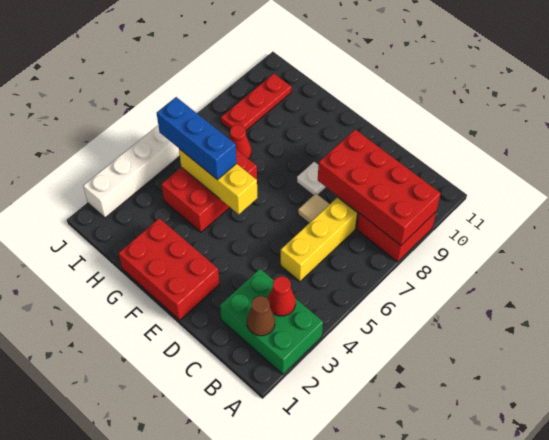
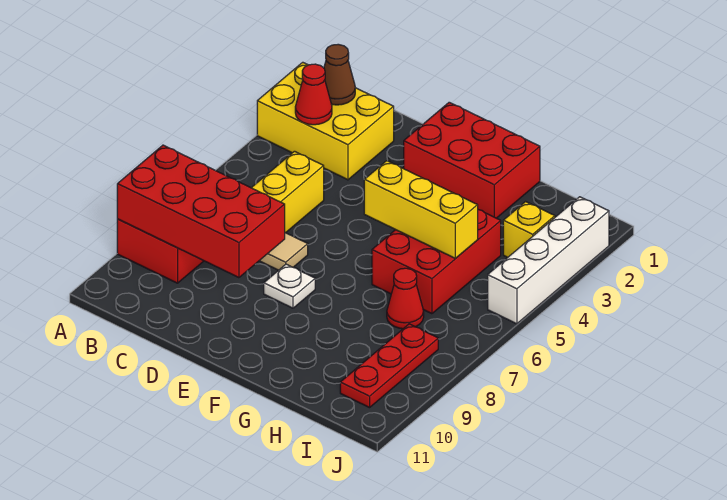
green 2x3 brick [220,269,323,374] -> yellow 2x3 brick [257,62,394,180]
blue 1x3 brick [157,97,237,180] -> none
none -> yellow 1x1 brick [503,202,555,257]

